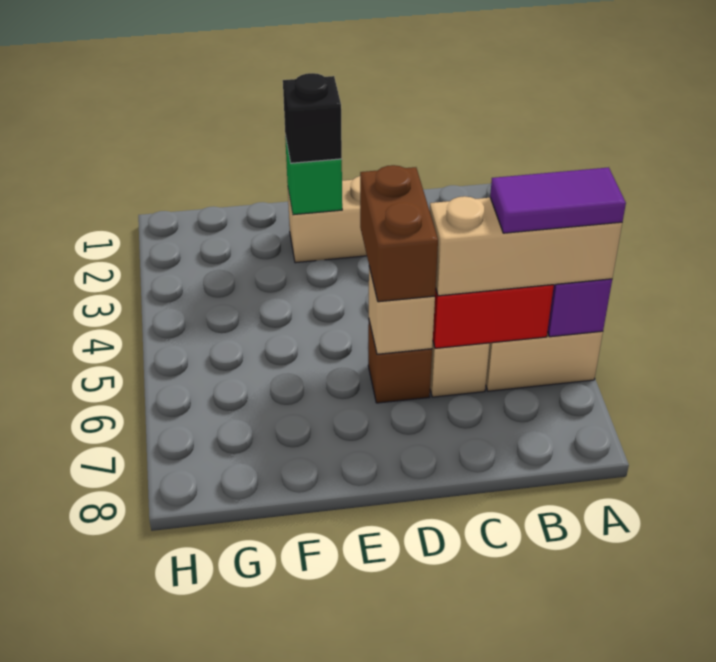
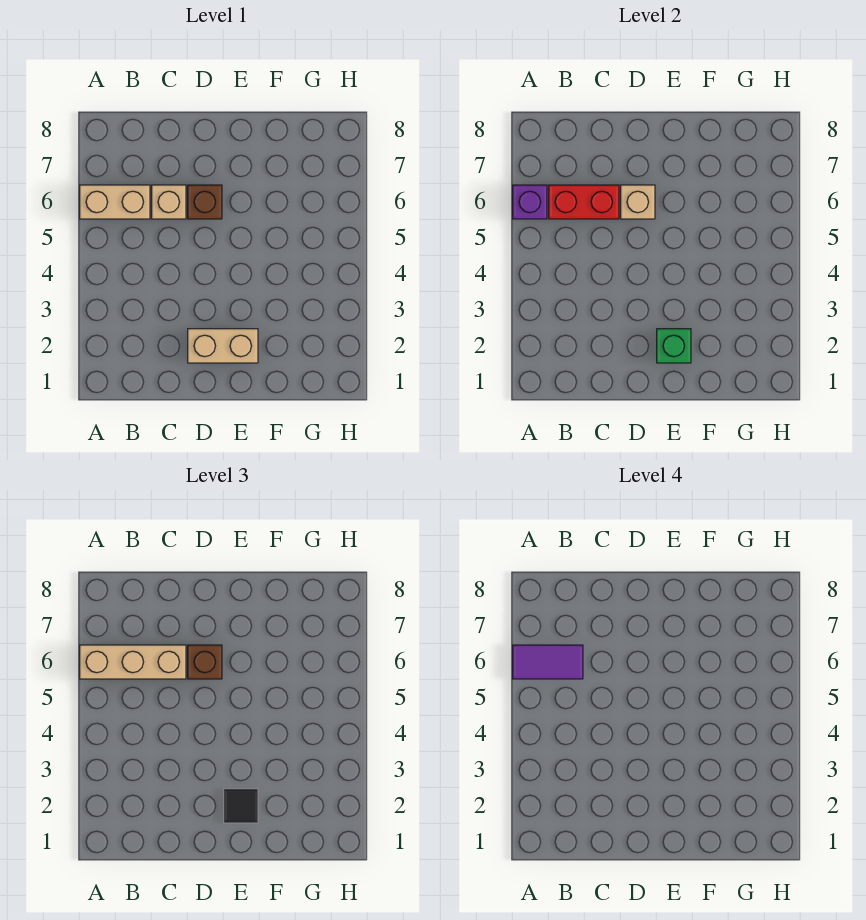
brown 1x2 brick [360,165,438,302] -> brown 1x1 brick [188,645,222,679]
black 1x1 brick [283,73,342,163] -> black 1x1 tile [224,789,258,823]

